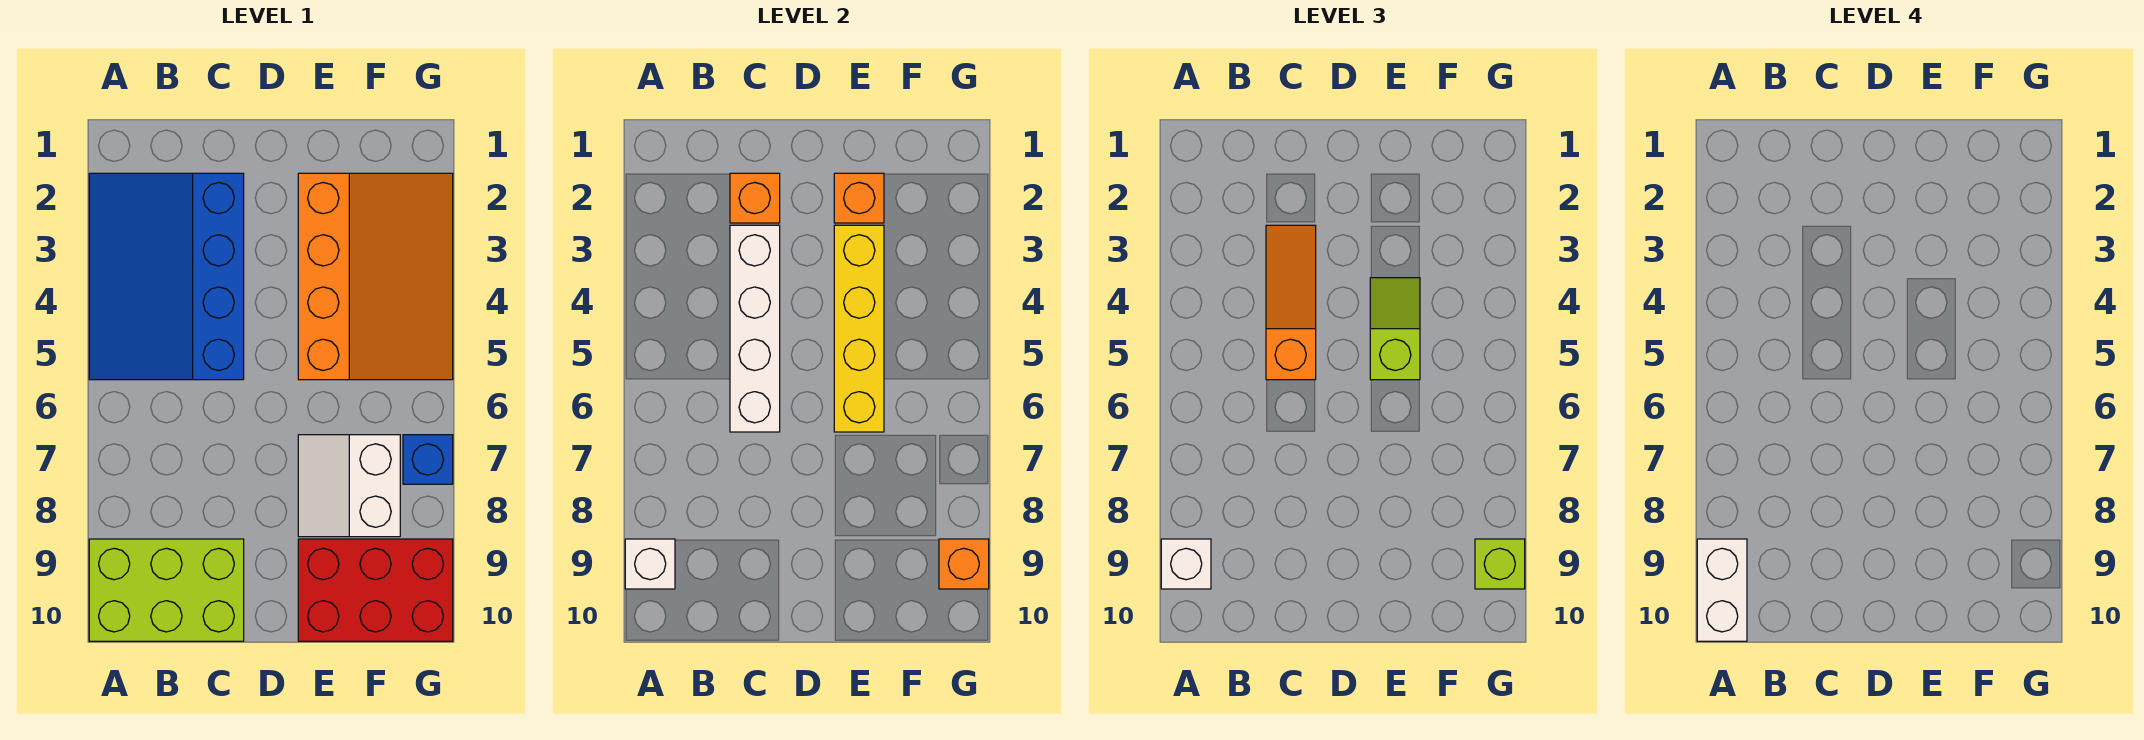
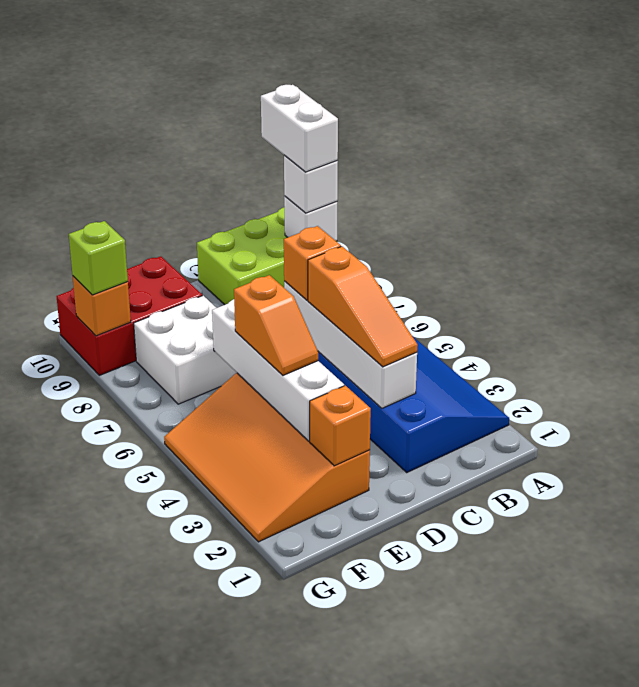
orange 1x1 brick [730,173,780,223] -> orange 1x1 brick moved to [284,226,341,300]
yellow 1x4 brick [834,225,884,432] -> white 1x4 brick [212,299,344,441]
lime 1x2 slope [1370,278,1420,380] -> orange 1x2 slope [234,275,318,375]
white 2x2 slope [298,435,400,537] -> white 2x2 brick [134,296,237,404]
blue 1x1 brick [403,435,453,484] -> none

